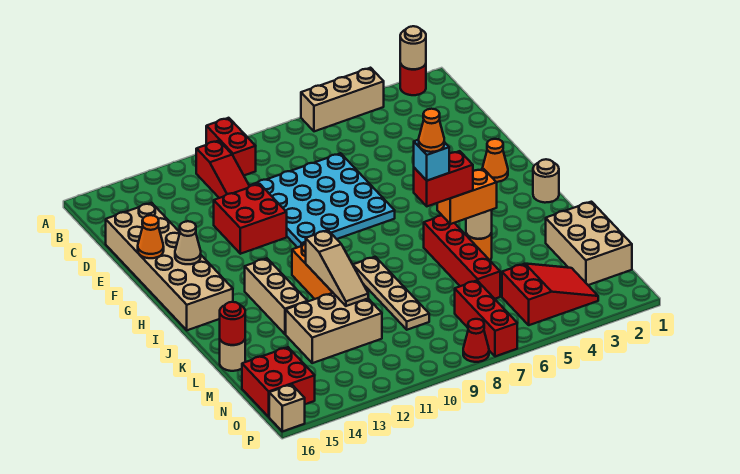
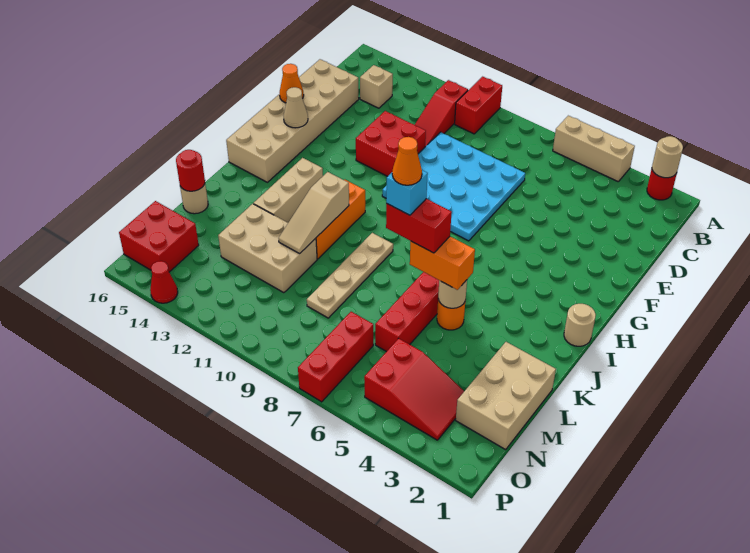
orange 1x1 cone [482,139,508,182] -> none
red 1x1 cone [463,319,489,362] -> red 1x1 cone moved to [150,261,178,303]
tan 1x1 brick [269,384,305,431] -> tan 1x1 brick moved to [360,65,393,108]

